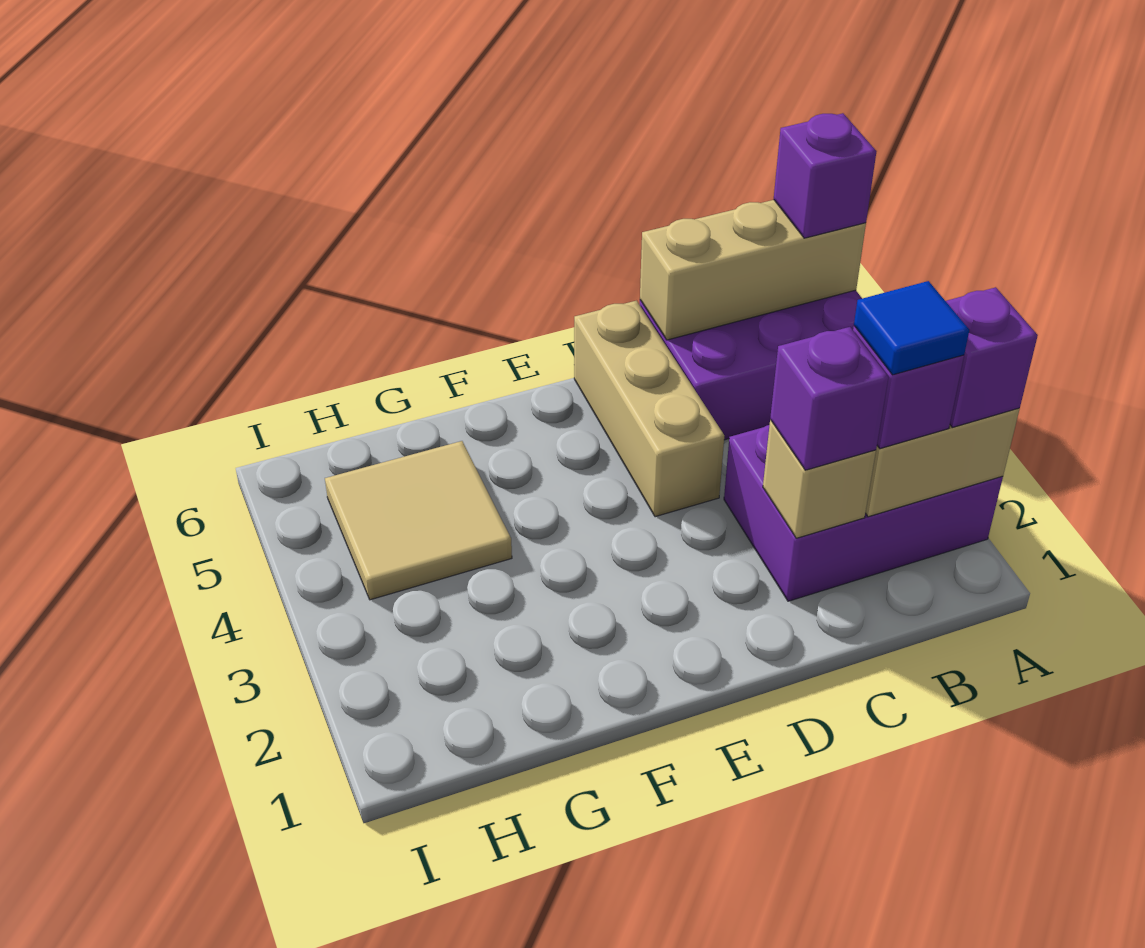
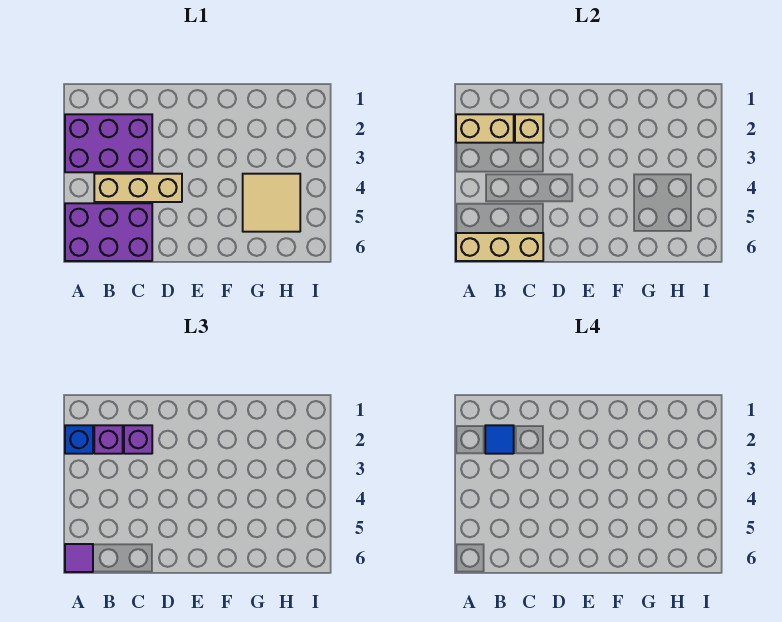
purple 1x1 brick [946,287,1038,427] -> blue 1x1 brick [65,425,93,454]
purple 1x1 brick [774,113,876,238] -> purple 1x1 tile [65,544,93,572]
tan 1x3 brick [574,301,724,517] -> tan 1x3 brick turned to [94,174,182,202]

